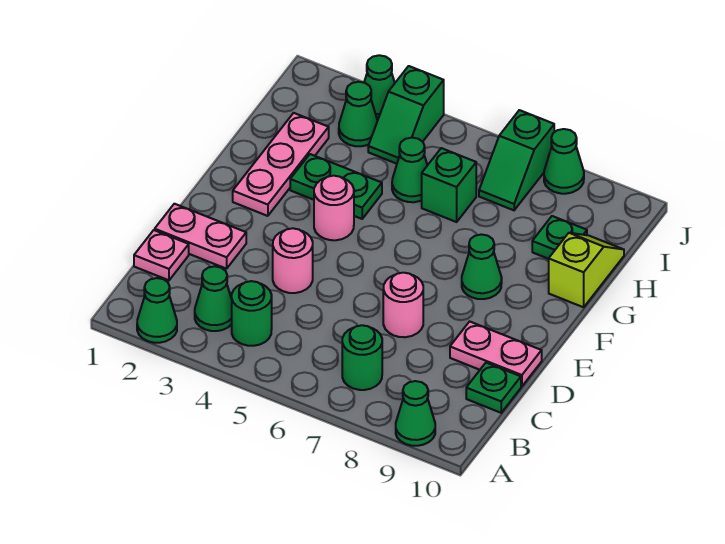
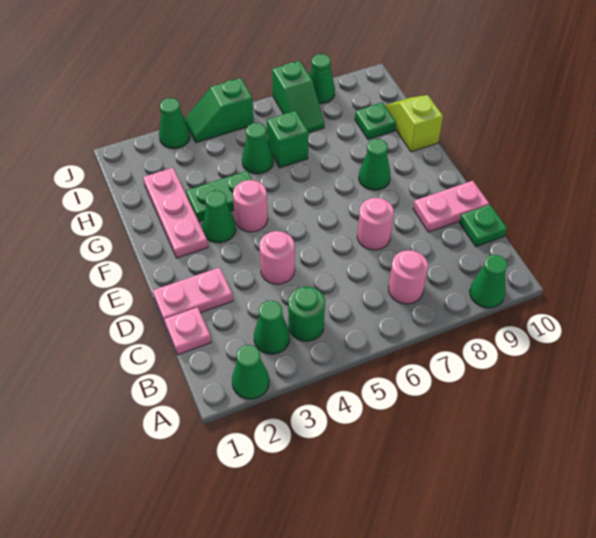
green 1x1 round brick [342,325,382,390] -> pink 1x1 round brick [389,250,428,304]
green 1x1 cone [339,82,378,146] -> green 1x1 cone moved to [202,191,236,243]
green 1x2 slope [368,66,444,164] -> green 1x2 slope turned to [185,78,254,143]

